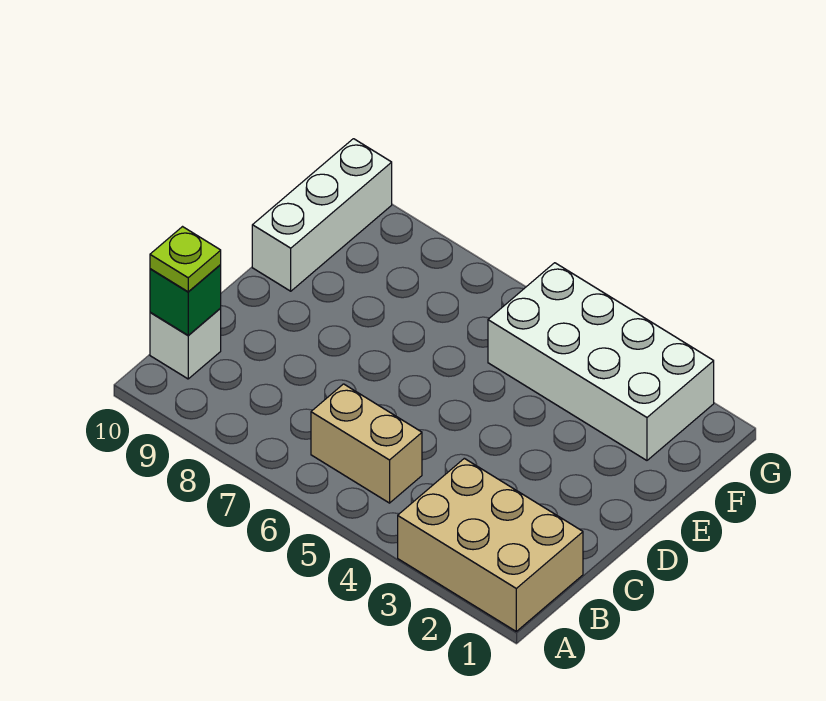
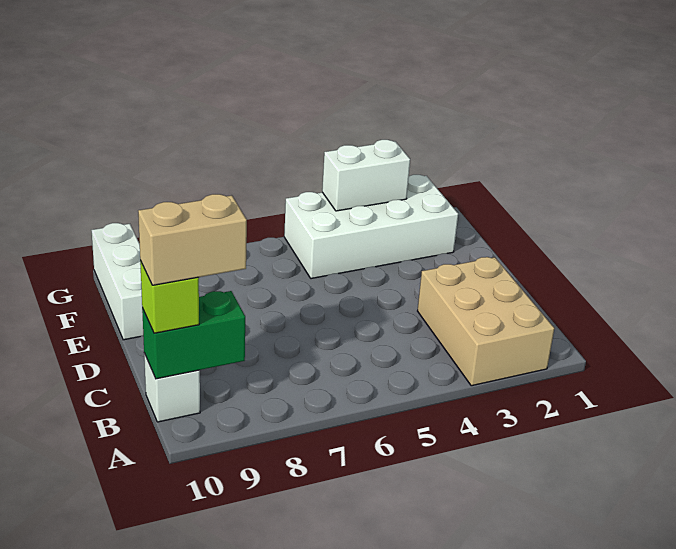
tan 2x3 brick [398,458,583,631] -> tan 2x3 brick turned to [418,257,554,386]
tan 1x2 brick [311,384,422,503] -> tan 1x2 brick moved to [138,194,247,285]
green 1x1 brick [150,264,221,335] -> green 1x2 brick [142,291,245,379]
lime 1x1 plate [150,227,221,292] -> lime 1x1 brick [140,261,199,333]
none -> white 1x2 brick [322,140,410,211]

